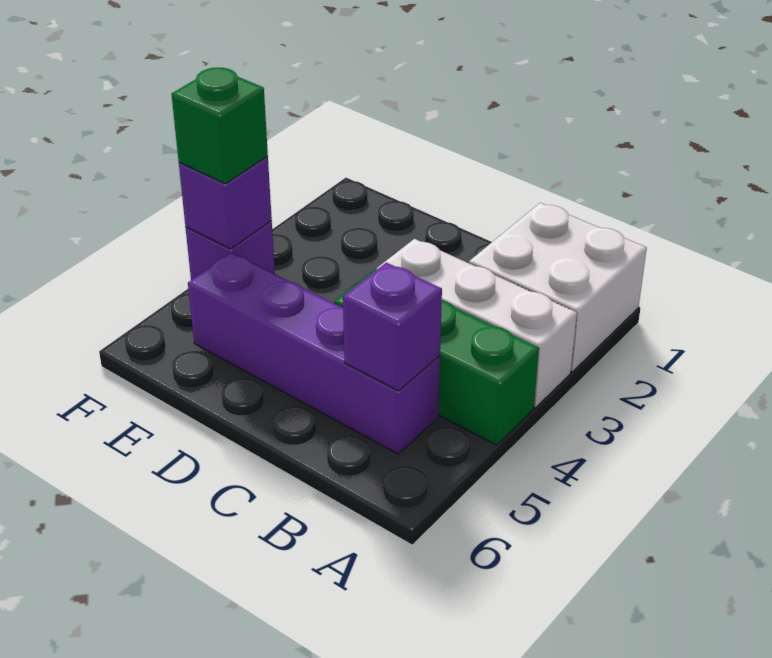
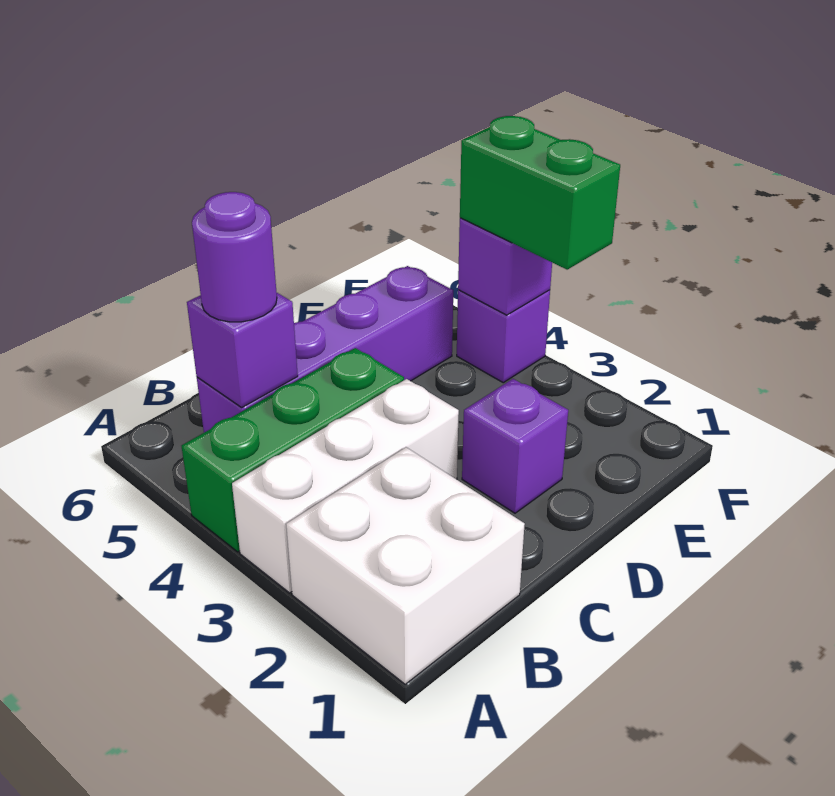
none -> purple 1x1 round brick [192,192,277,322]
none -> purple 1x1 brick [462,379,568,513]
green 1x1 brick [172,68,268,184] -> green 1x2 brick [460,116,620,269]

